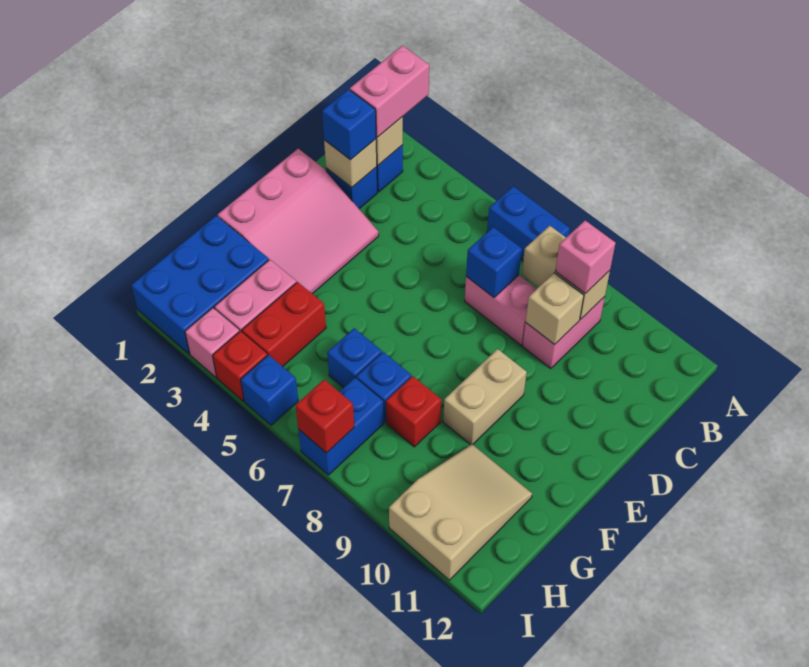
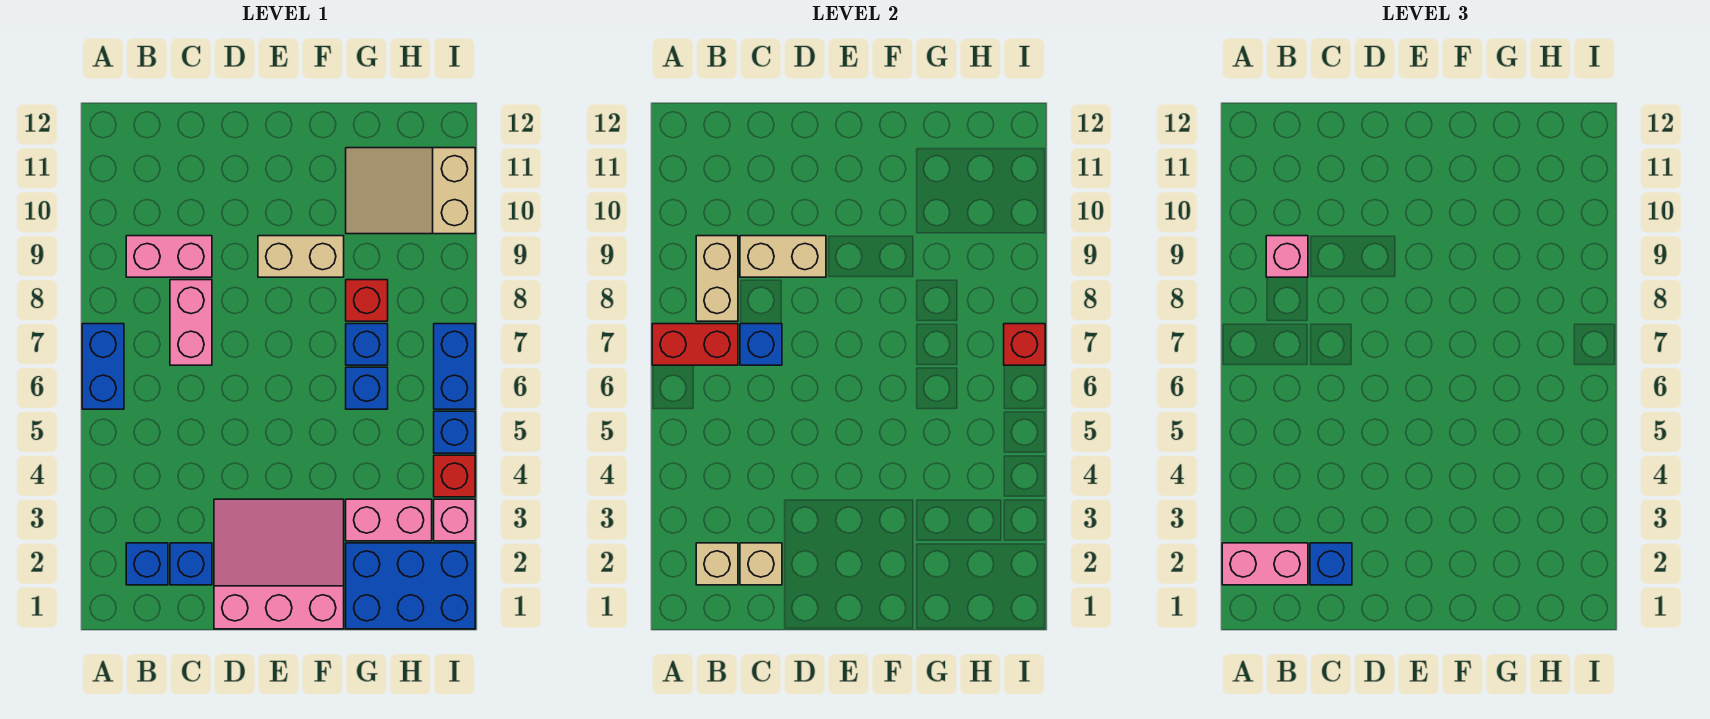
tan 1x1 brick [526,273,584,345] -> tan 1x2 brick [740,236,826,277]
red 1x2 brick [242,282,326,367] -> red 1x2 brick moved to [652,324,738,365]
blue 1x2 brick [298,378,384,475] -> blue 1x2 brick turned to [434,324,475,409]

